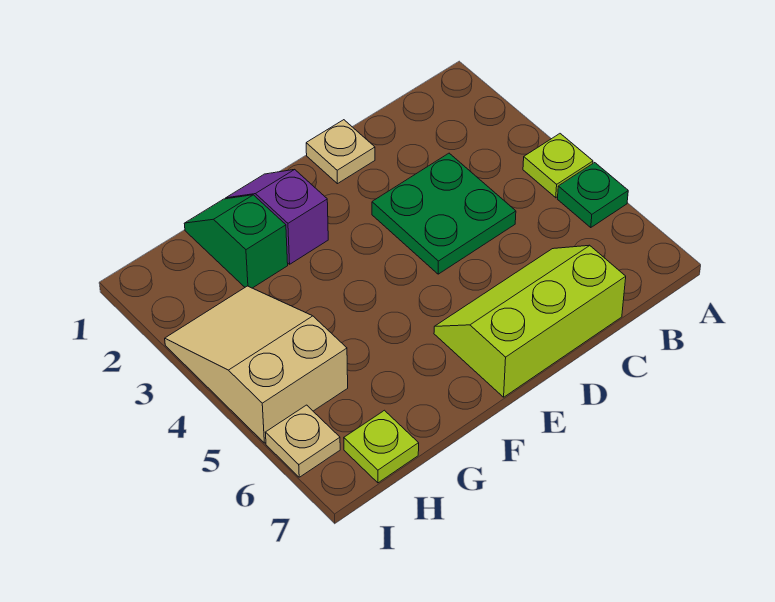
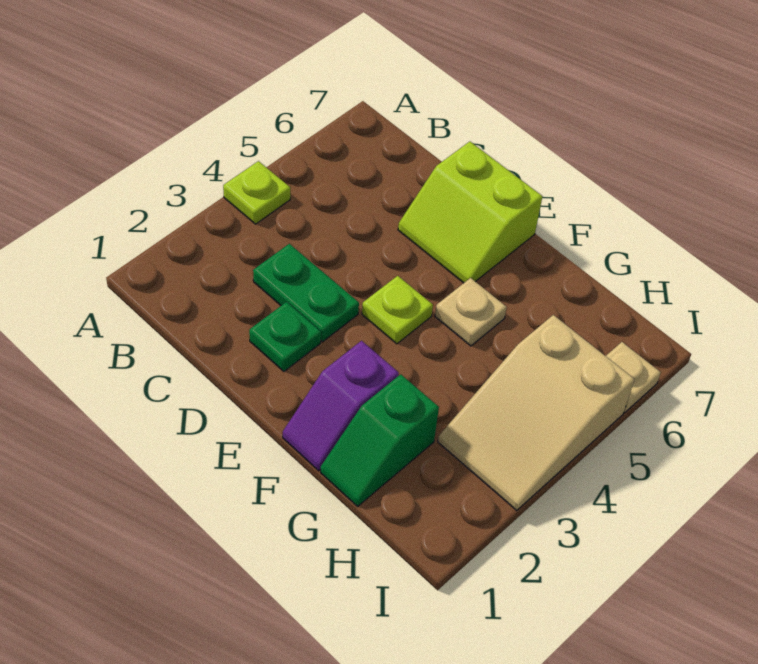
green 1x1 plate [558,163,628,228] -> green 1x1 plate moved to [249,302,321,371]
green 2x2 plate [372,153,516,274] -> green 1x2 plate [253,244,359,342]
lime 2x3 slope [434,245,626,397] -> lime 2x2 slope [398,142,542,283]
tan 1x1 plate [306,120,375,184] -> tan 1x1 plate moved to [435,278,507,346]
lime 1x1 plate [344,410,419,483] -> lime 1x1 plate moved to [362,276,433,344]

